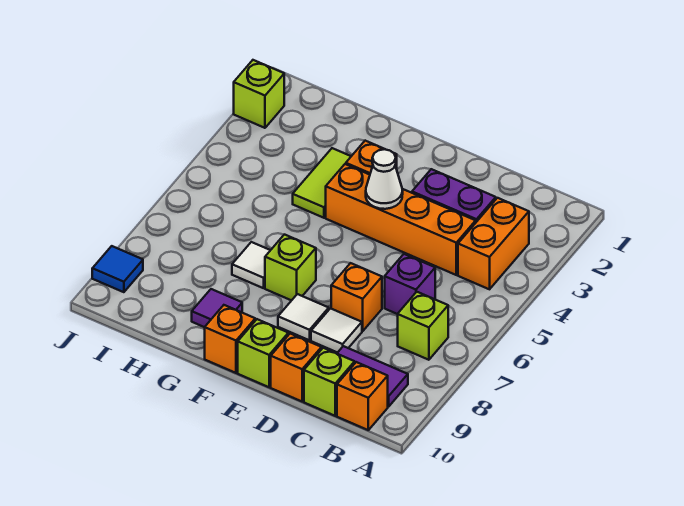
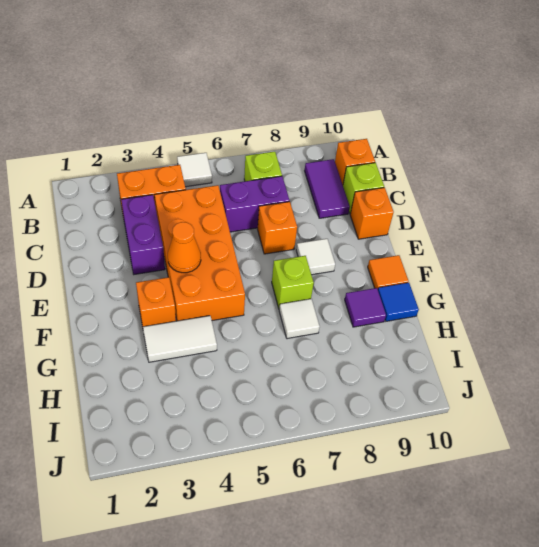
orange 1x4 brick [326,164,476,275] -> orange 2x4 brick [155,185,245,321]
purple 1x1 brick [385,254,435,314] -> purple 1x2 brick [220,176,289,232]
white 1x1 tile [311,308,362,353] -> white 1x1 tile moved to [177,153,212,187]
white 1x1 cone [366,149,403,209] -> orange 1x1 cone [168,222,201,273]
lime 1x1 brick [238,319,288,387] -> none
orange 1x1 brick [205,305,255,373] -> orange 1x1 tile [368,255,408,289]
lime 1x2 tile [293,148,351,218] -> white 1x2 tile [143,316,217,362]
lime 1x1 brick [234,60,284,128] -> none
blue 1x1 tile [92,246,143,292] -> blue 1x1 tile moved to [378,283,419,321]

